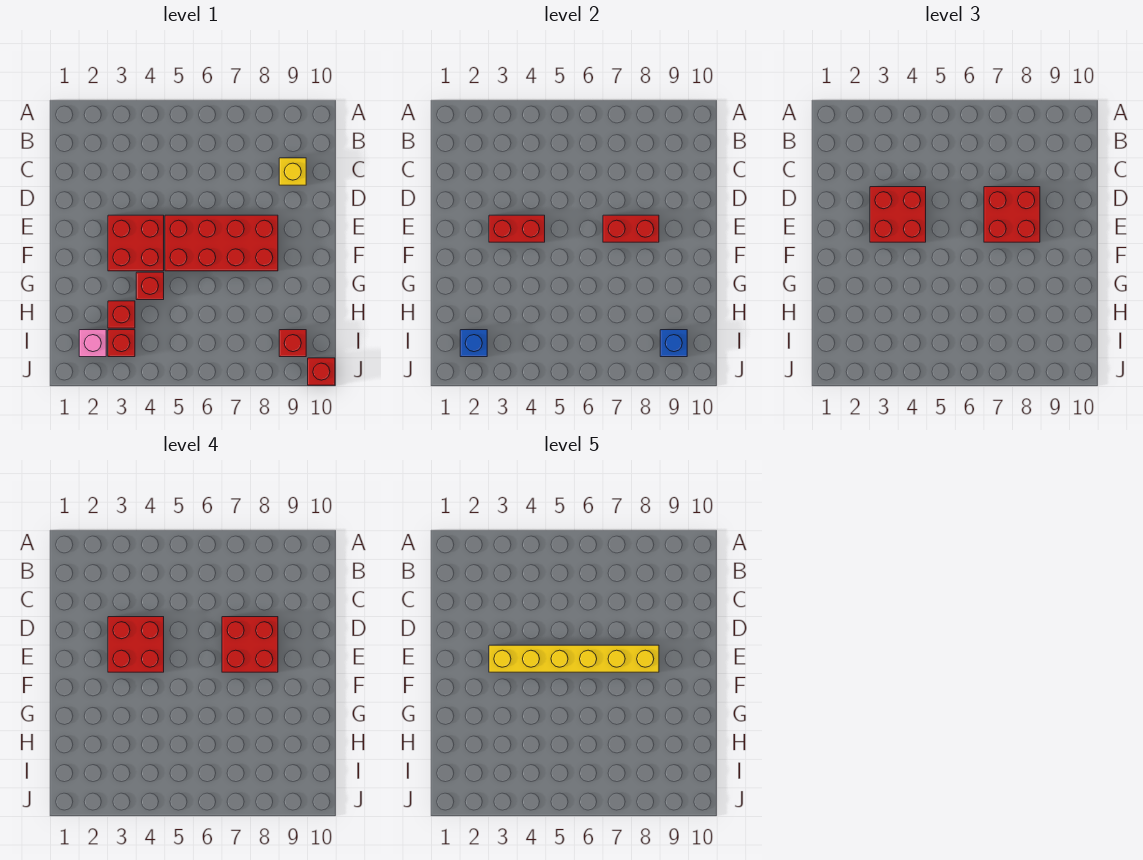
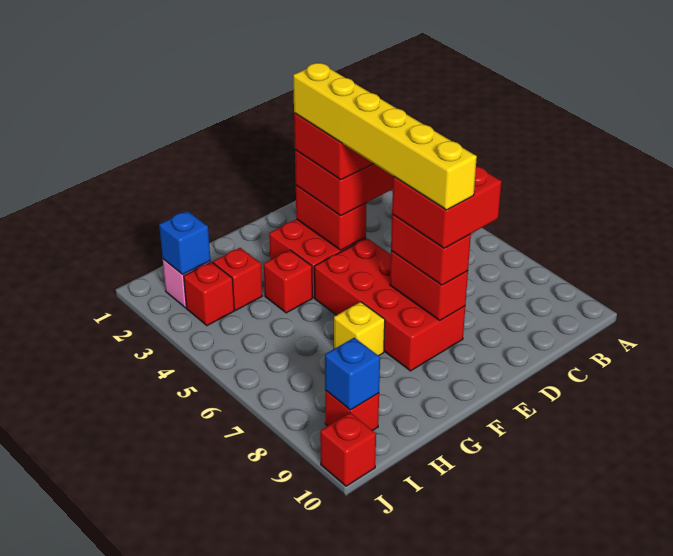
yellow 1x1 brick [279,158,306,185] -> yellow 1x1 brick moved to [334,302,385,356]
red 2x2 brick [984,187,1040,242] -> red 1x2 brick [391,214,471,285]

